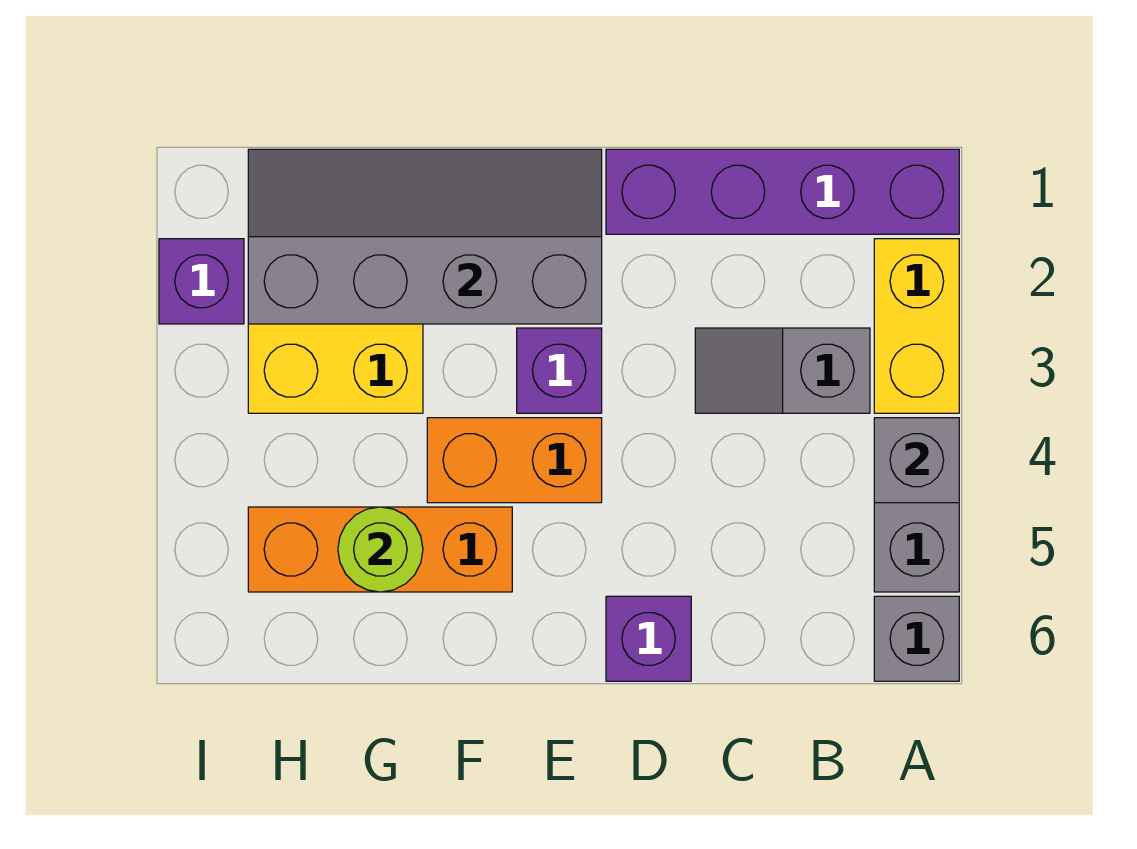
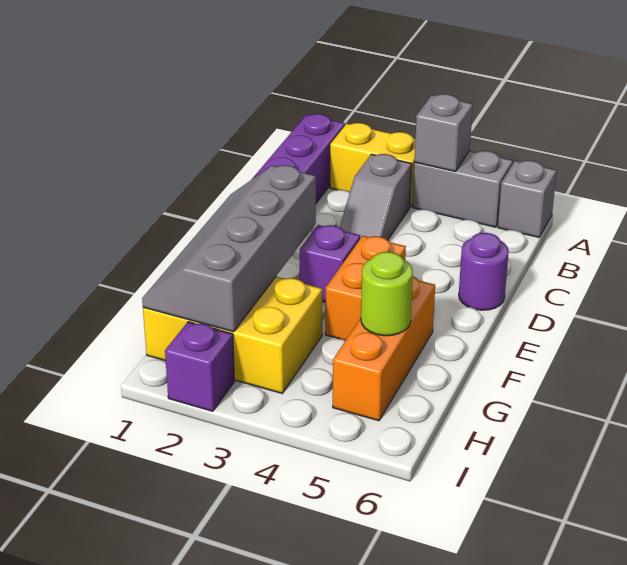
purple 1x1 brick [606,596,691,681] -> purple 1x1 round brick [459,233,509,310]

